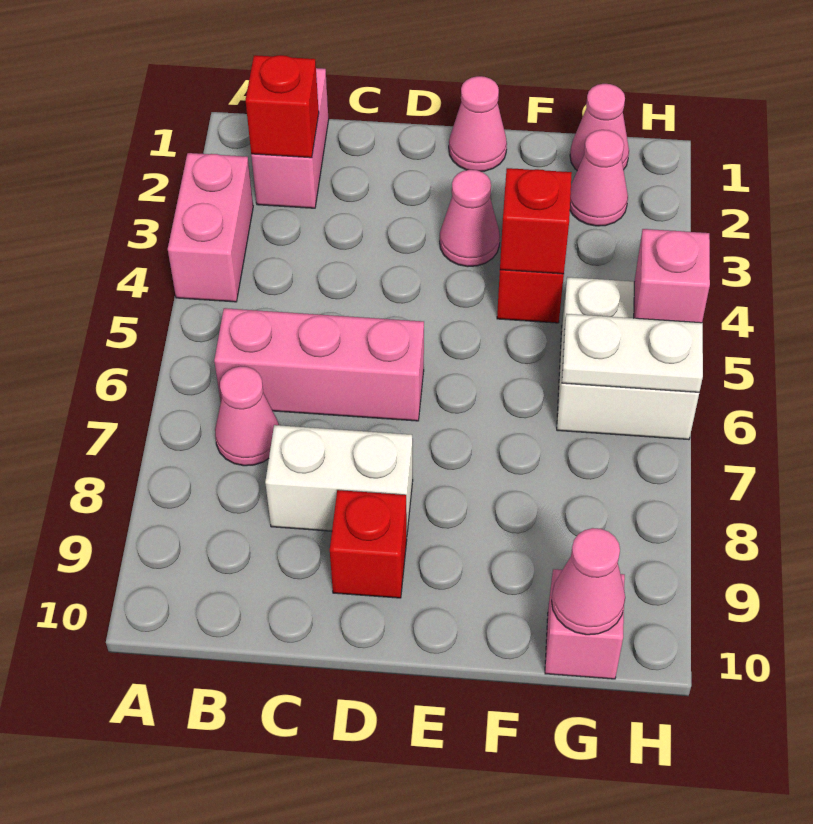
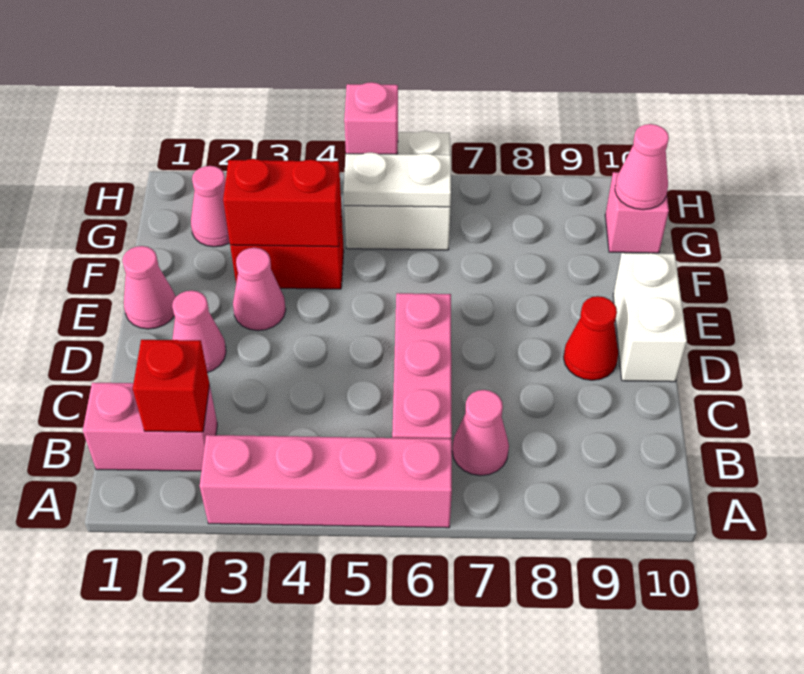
pink 1x2 brick [168,153,253,302] -> pink 1x4 brick [200,435,452,528]
white 1x2 brick [265,425,413,532] -> white 1x2 brick moved to [613,253,687,382]
red 1x1 brick [330,490,407,598] -> red 1x1 cone [564,296,618,380]
red 1x1 brick [500,168,572,274] -> red 1x2 brick [223,159,341,247]
pink 1x1 cone [570,84,629,170] -> pink 1x1 cone moved to [172,291,226,373]
white 1x2 plate [562,314,703,392] -> white 1x2 plate turned to [343,152,451,207]

